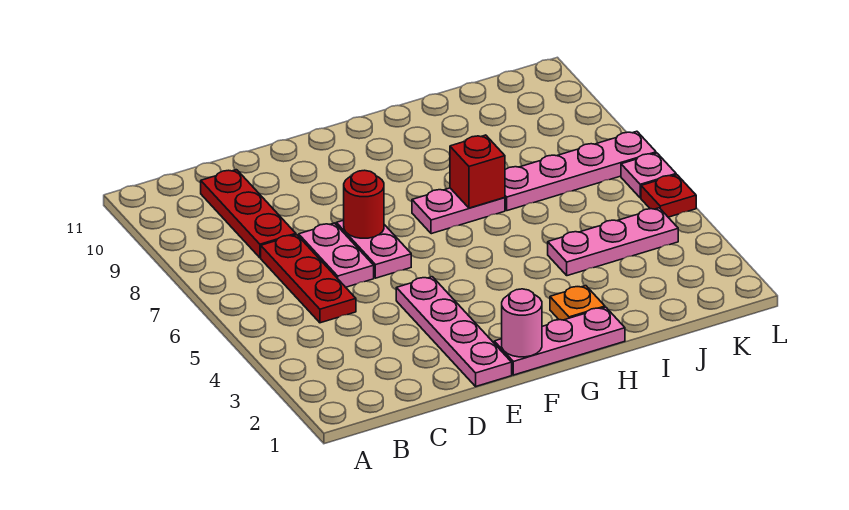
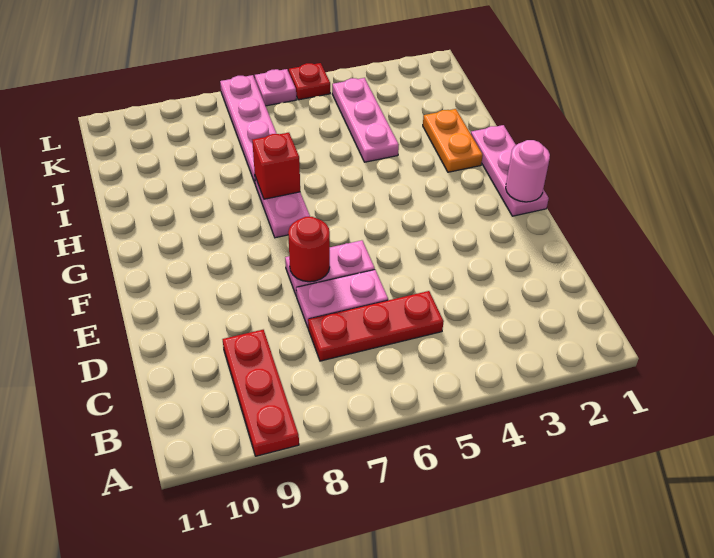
red 1x3 plate [201,170,296,258] -> red 1x3 plate turned to [222,330,299,456]
pink 1x4 plate [396,277,512,386] -> none
orange 1x1 plate [550,286,605,320] -> orange 1x2 plate [423,109,483,172]

